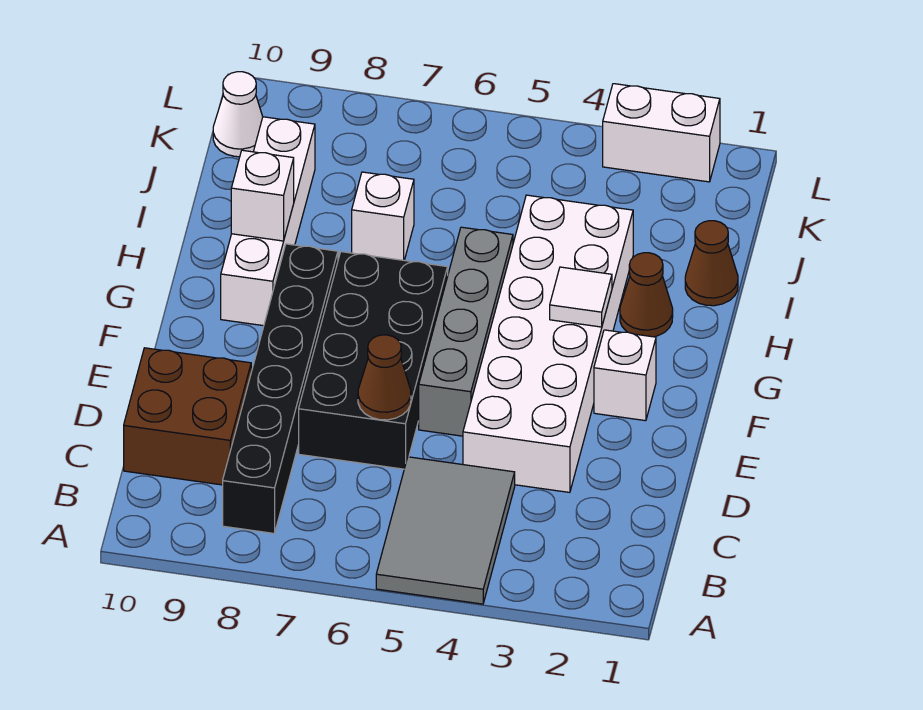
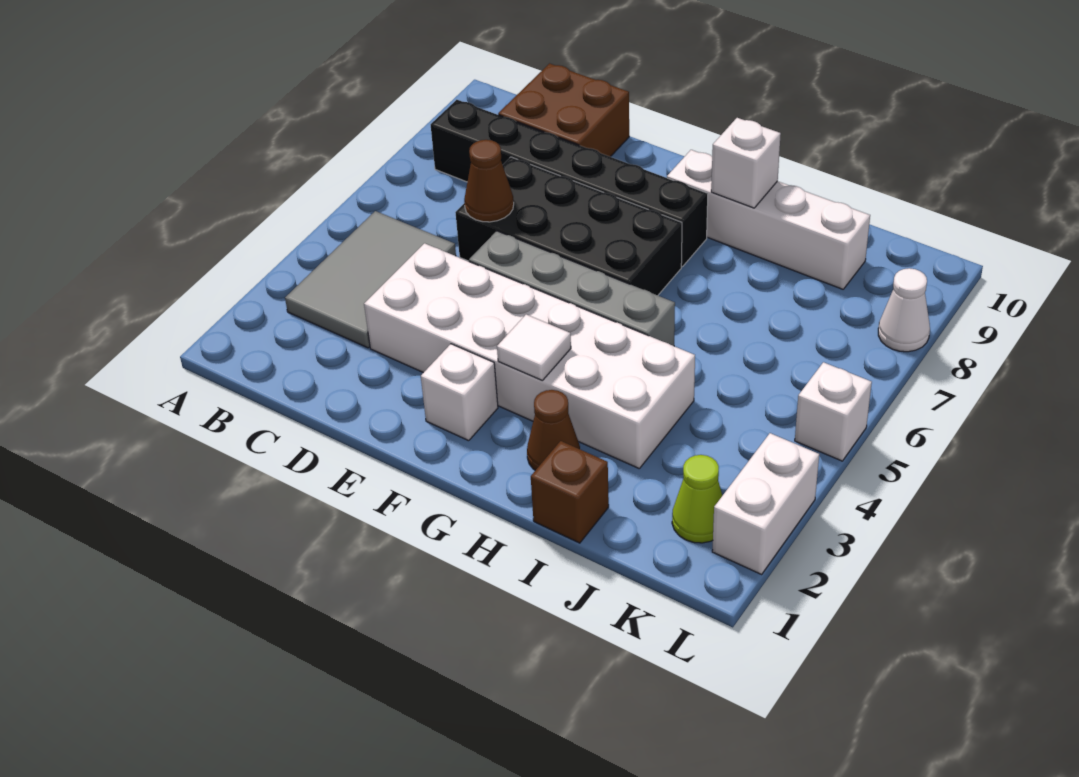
grey 2x3 tile [376,457,515,604] -> grey 2x3 tile turned to [285,211,456,348]
brown 1x1 cone [685,221,738,306] -> brown 1x1 brick [531,441,609,543]
white 1x1 brick [352,172,414,260] -> white 1x1 brick moved to [795,362,872,461]
none -> lime 1x1 cone [672,455,722,543]
white 1x1 cone [213,72,263,157] -> white 1x1 cone moved to [878,268,930,352]

